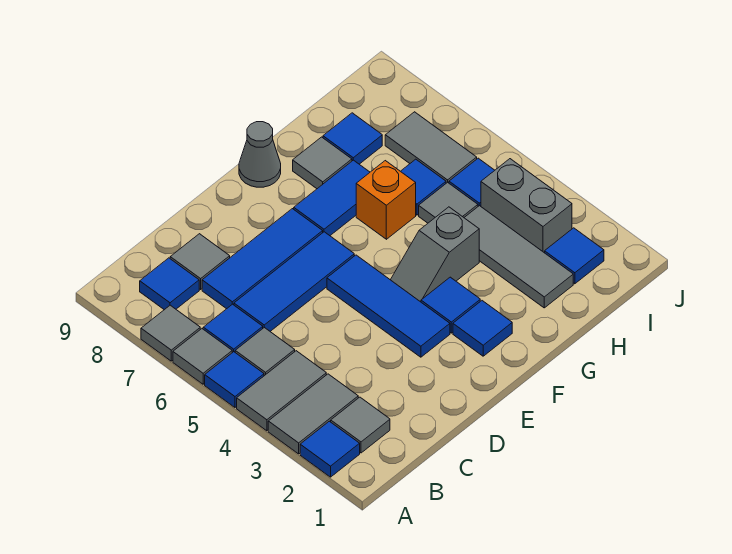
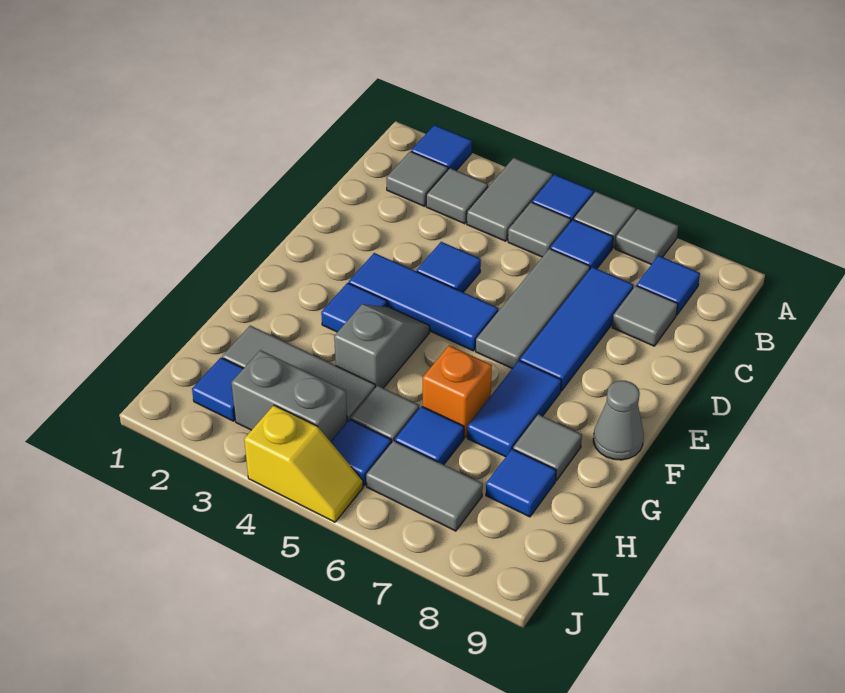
grey 1x2 tile [268,374,358,454] -> grey 1x1 tile [426,168,488,224]
blue 1x3 tile [234,232,354,331] -> grey 1x3 tile [476,249,590,368]
blue 1x1 tile [453,301,512,356] -> blue 1x1 tile moved to [417,242,481,292]
none -> yellow 1x2 slope [244,405,363,522]

